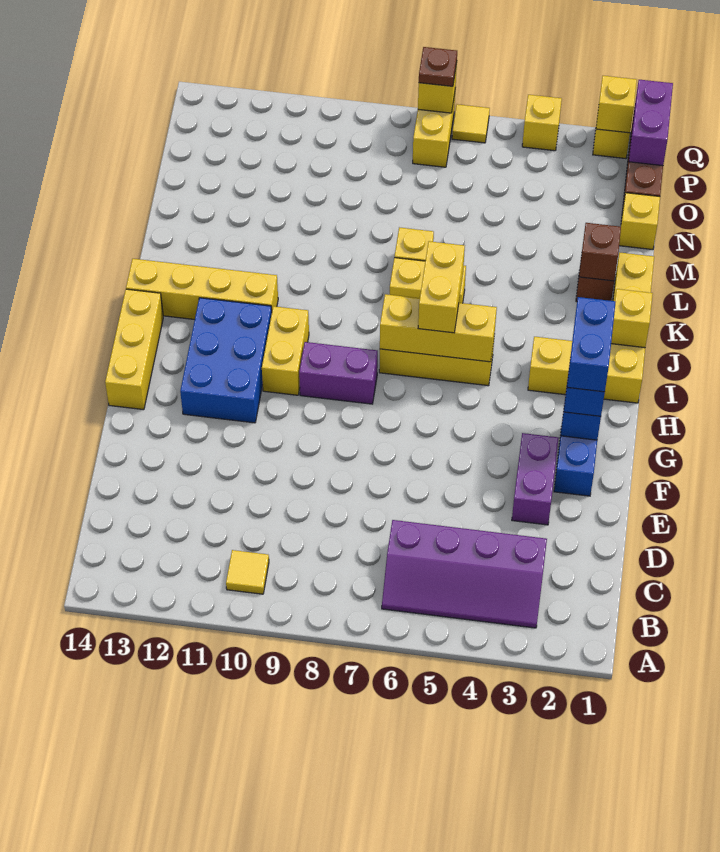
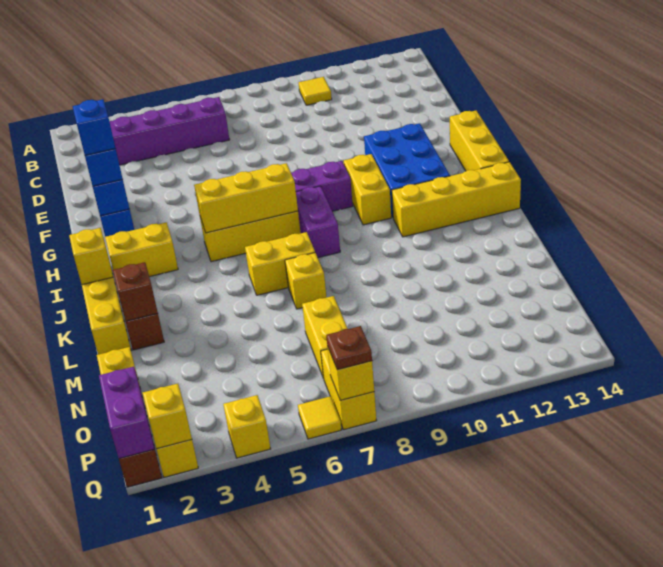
purple 1x2 brick [512,433,559,525] -> purple 1x2 brick moved to [296,186,340,258]
blue 1x2 brick [567,297,615,392] -> blue 1x1 brick [73,99,116,155]
yellow 1x2 brick [418,241,465,333] -> yellow 1x2 brick moved to [302,296,348,378]

